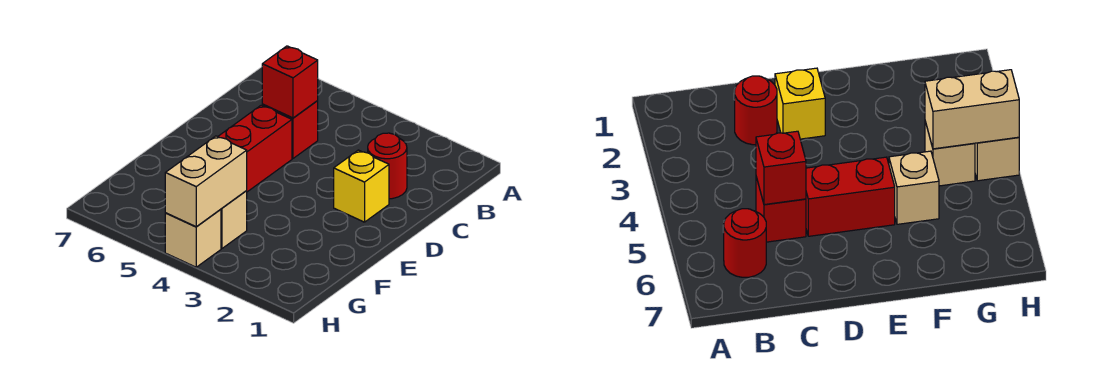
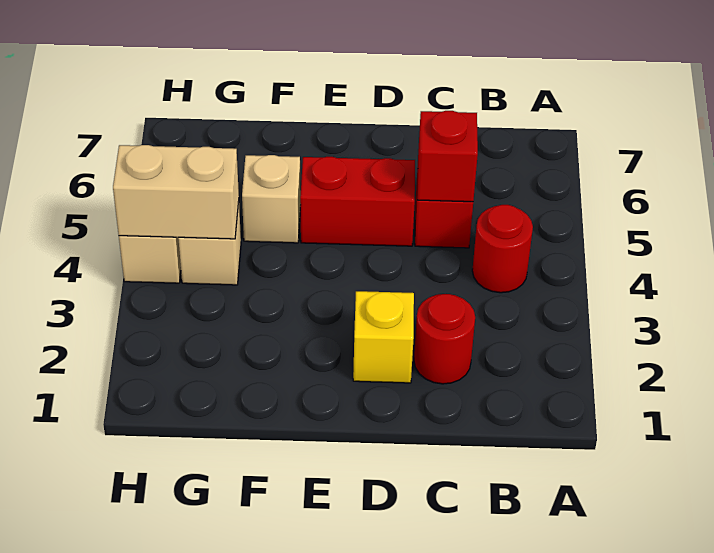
red 1x1 round brick [723,209,766,277] -> red 1x1 round brick moved to [472,205,533,293]

